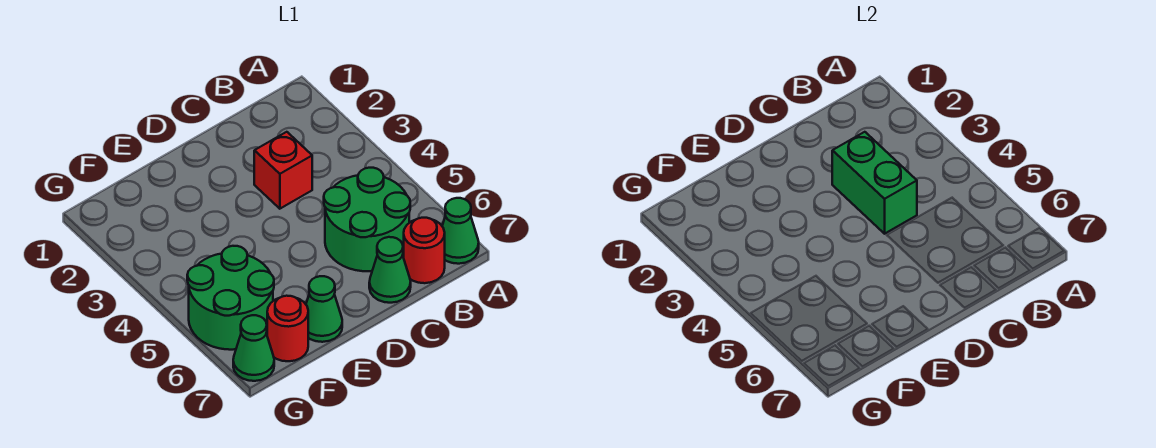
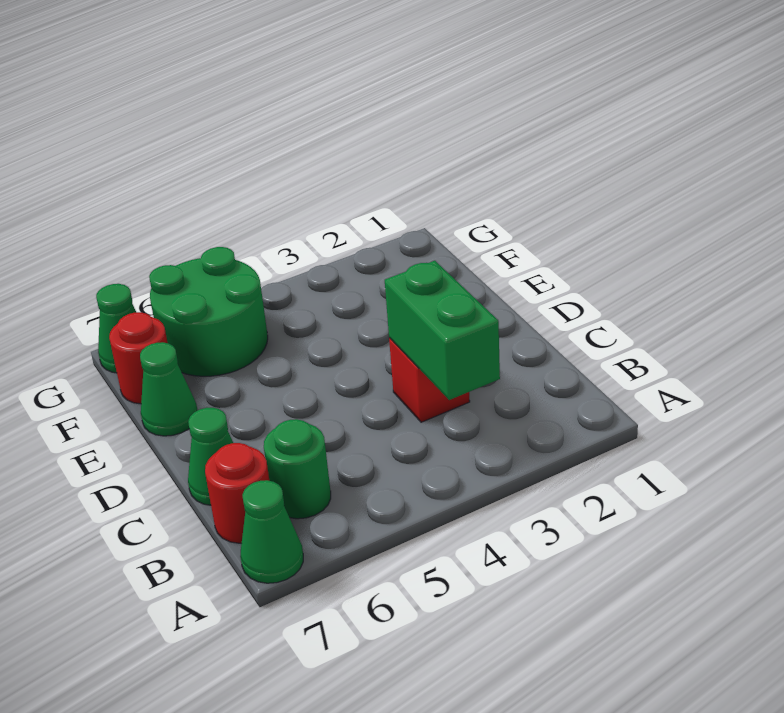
green 2x2 round brick [324,168,410,271] -> green 1x1 round brick [264,419,331,519]
green 1x2 brick [832,132,917,234] -> green 1x2 brick turned to [385,261,500,400]

